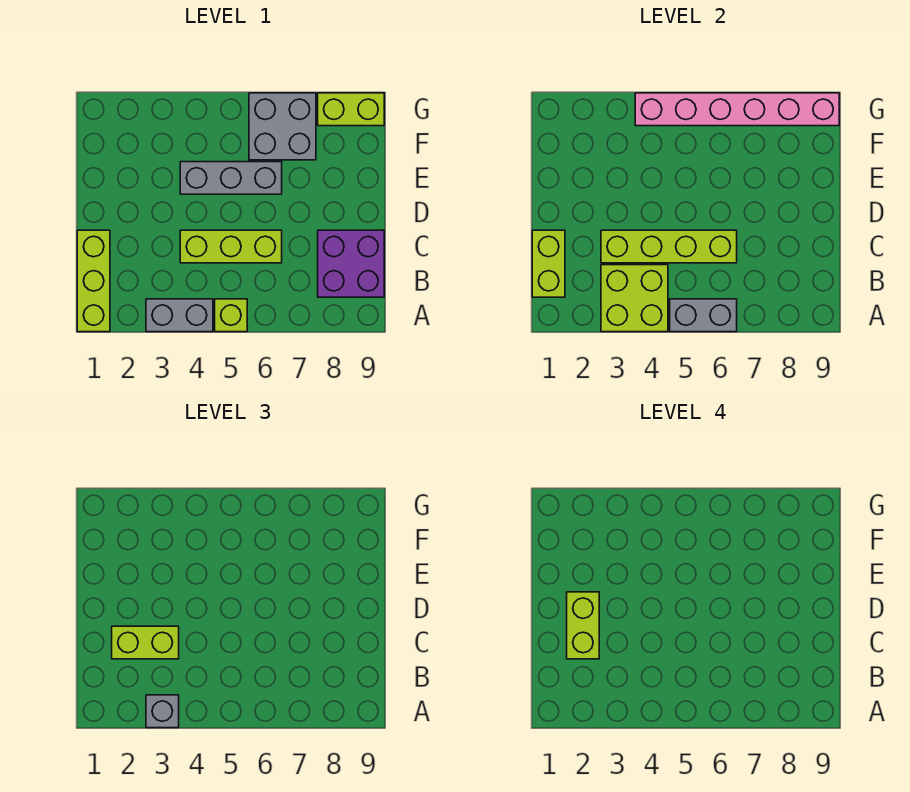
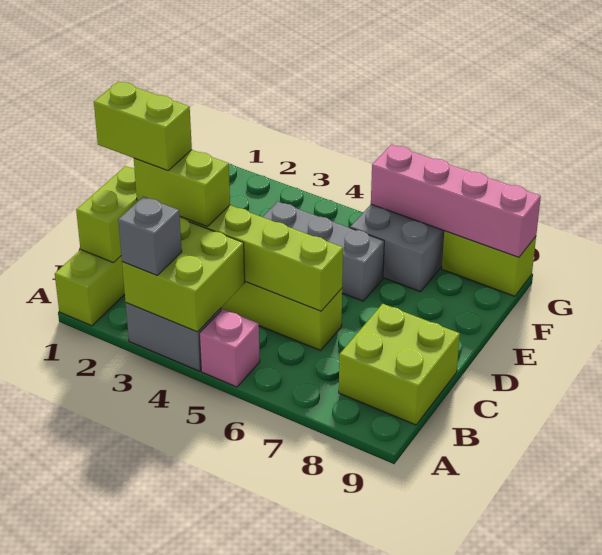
lime 1x1 brick [215,299,247,332] -> pink 1x1 brick [200,309,260,387]
grey 1x2 brick [670,299,737,332] -> none
purple 2x2 brick [318,230,384,297] -> lime 2x2 brick [339,304,460,425]
lime 1x2 brick [567,592,599,659] -> lime 1x2 brick turned to [94,81,192,170]
pink 1x6 brick [635,93,839,126] -> pink 1x4 brick [371,145,541,257]

